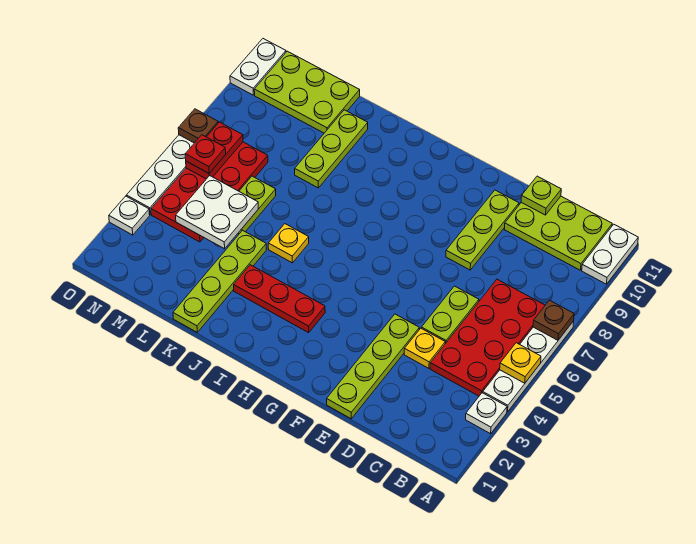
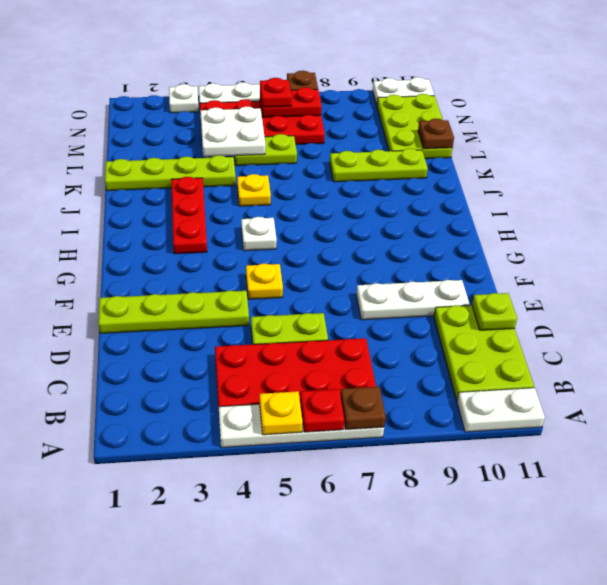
white 1x1 plate [466,393,507,434] -> white 1x1 plate moved to [241,217,277,251]
none -> red 1x1 plate [300,389,344,432]
yellow 1x1 plate [404,328,445,368] -> yellow 1x1 plate moved to [246,263,283,299]
lime 1x3 plate [446,190,519,270] -> white 1x3 plate [356,280,470,320]
none -> brown 1x1 plate [418,118,454,149]

